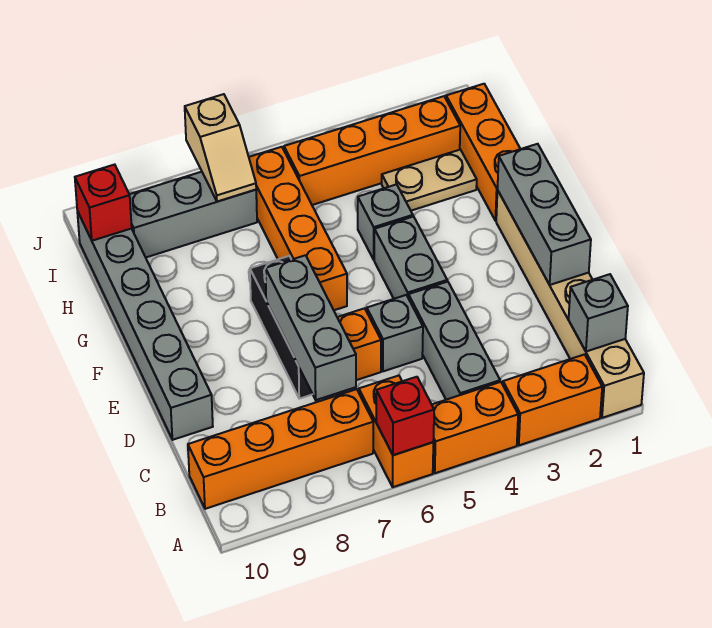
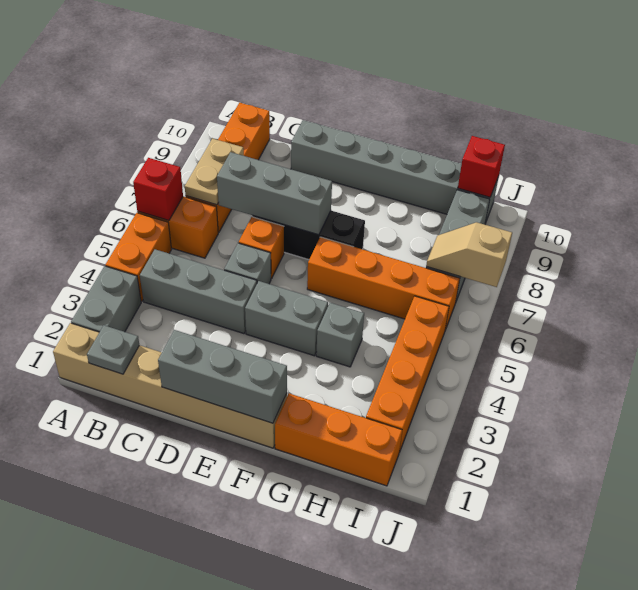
orange 1x2 brick [503,355,602,445] -> grey 1x2 brick [71,266,141,332]
grey 1x1 brick [569,274,628,352] -> grey 1x1 plate [87,325,139,374]
tan 1x2 plate [382,150,477,211] -> tan 1x2 plate moved to [185,139,244,205]

